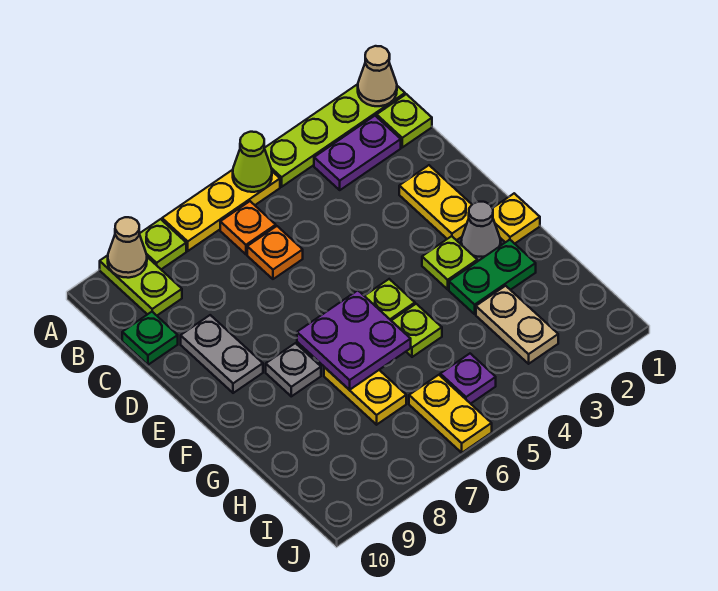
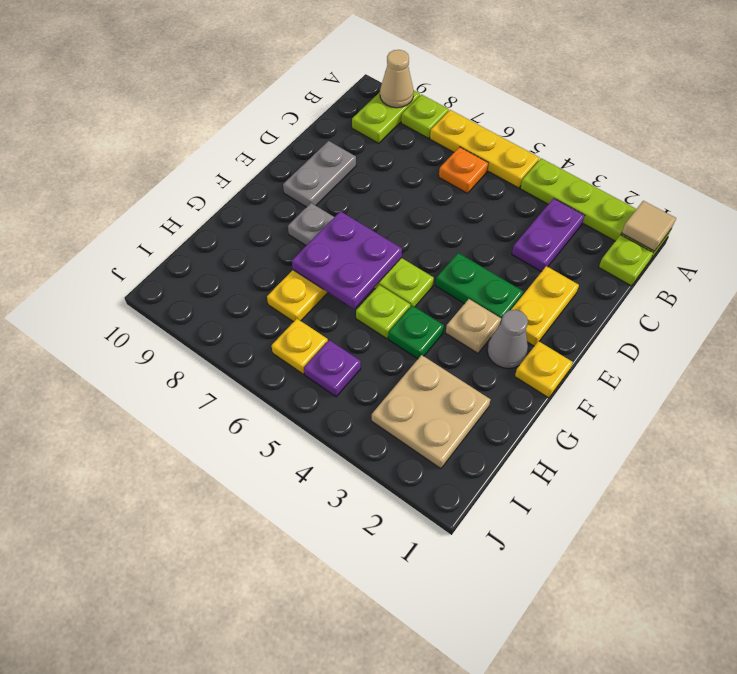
tan 1x1 cone [358,46,397,106] -> tan 1x1 tile [622,201,676,251]
lime 1x1 cone [233,132,272,192] -> none
purple 1x2 plate [314,116,401,190] -> purple 1x2 plate turned to [512,198,585,272]
orange 1x1 plate [247,226,303,279] -> none
green 1x1 plate [122,312,178,365] -> green 1x1 plate moved to [389,306,444,359]
lime 1x1 plate [422,236,477,289] -> tan 1x1 plate [446,299,501,353]
green 1x2 plate [449,240,536,314] -> green 1x2 plate moved to [436,253,523,324]
tan 1x2 plate [476,286,558,364] -> tan 2x2 plate [372,355,491,469]
yellow 1x2 plate [409,375,492,453] -> yellow 1x1 plate [272,319,328,374]

